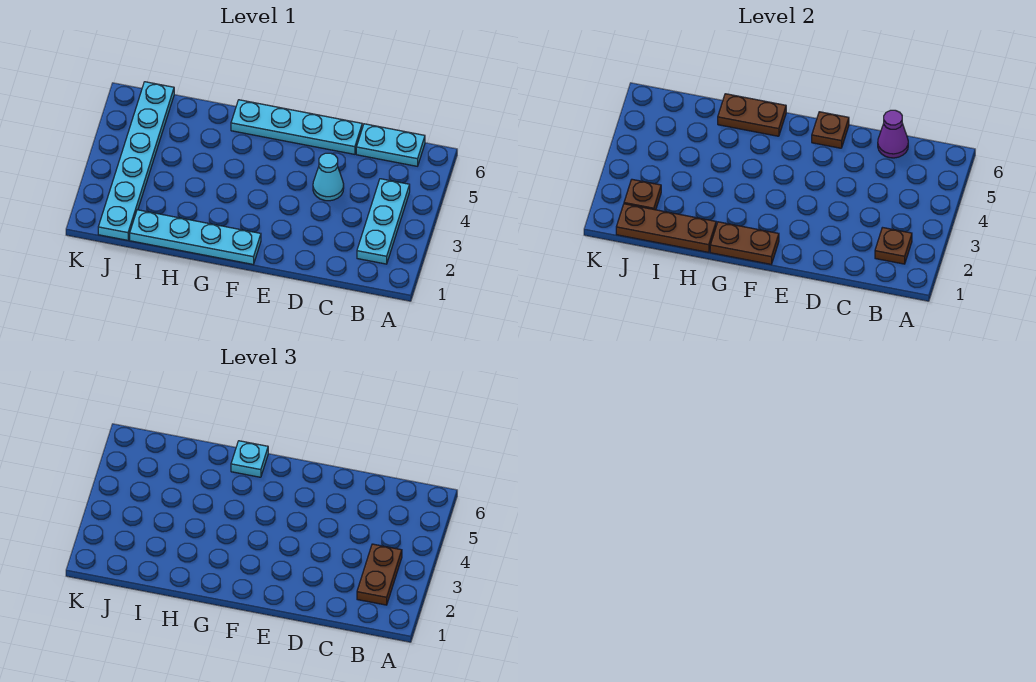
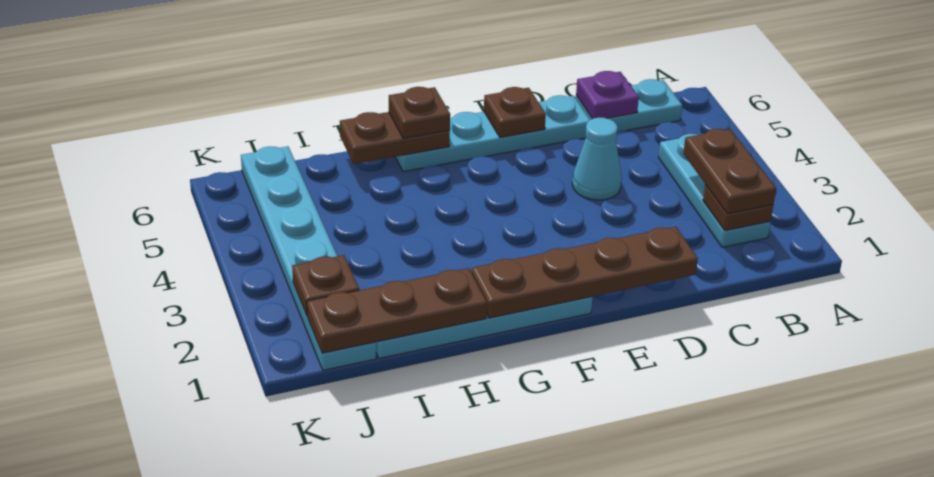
purple 1x1 cone [878,110,908,158] -> purple 1x1 plate [576,71,639,119]
brown 1x2 plate [710,222,779,264] -> brown 1x4 plate [471,226,698,318]
cyan 1x1 plate [231,441,268,477] -> brown 1x1 plate [389,87,450,138]

